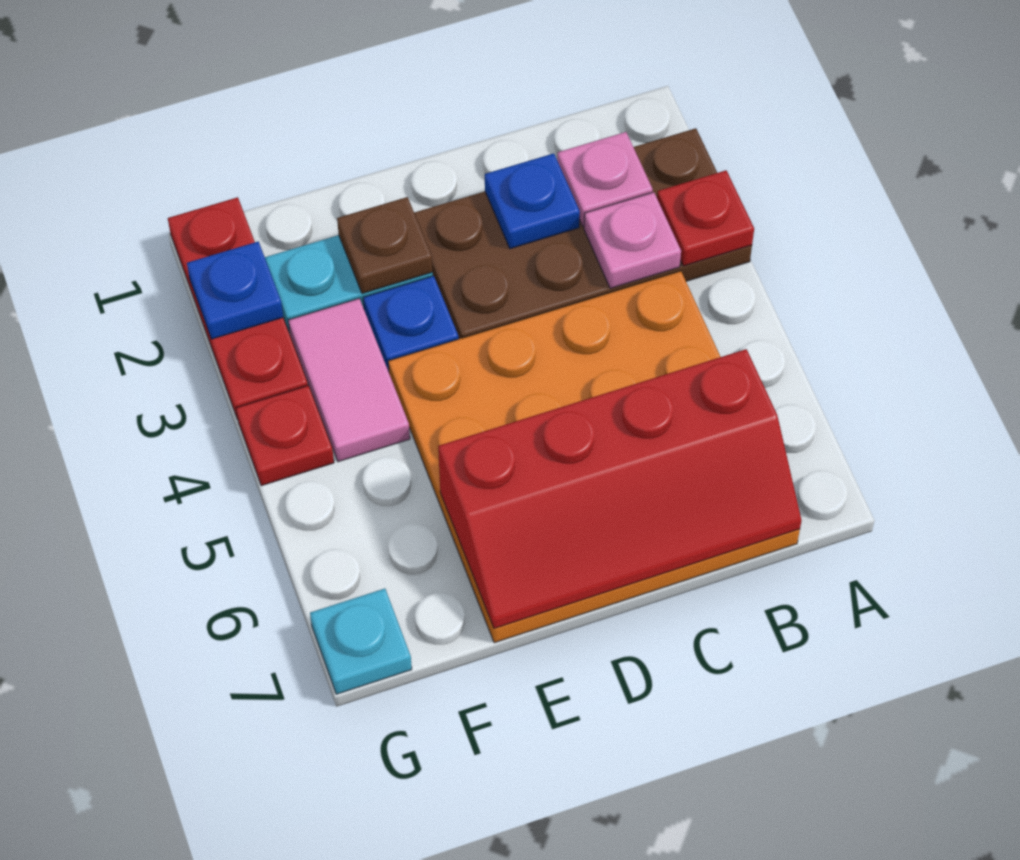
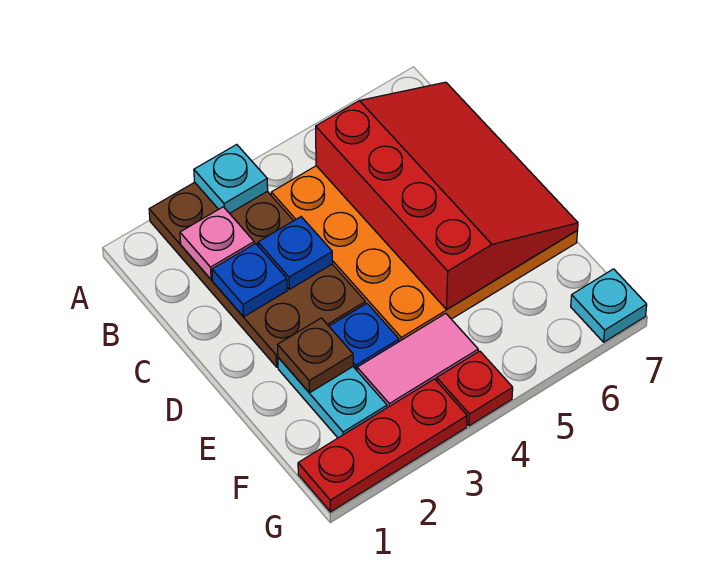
red 1x1 plate [657,170,754,266] -> cyan 1x1 plate [194,145,268,213]
pink 1x1 plate [584,192,681,289] -> none
red 2x4 slope [438,349,802,628] -> red 3x4 slope [316,82,578,309]
blue 1x1 plate [187,242,283,339] -> blue 1x1 plate moved to [258,217,333,289]

